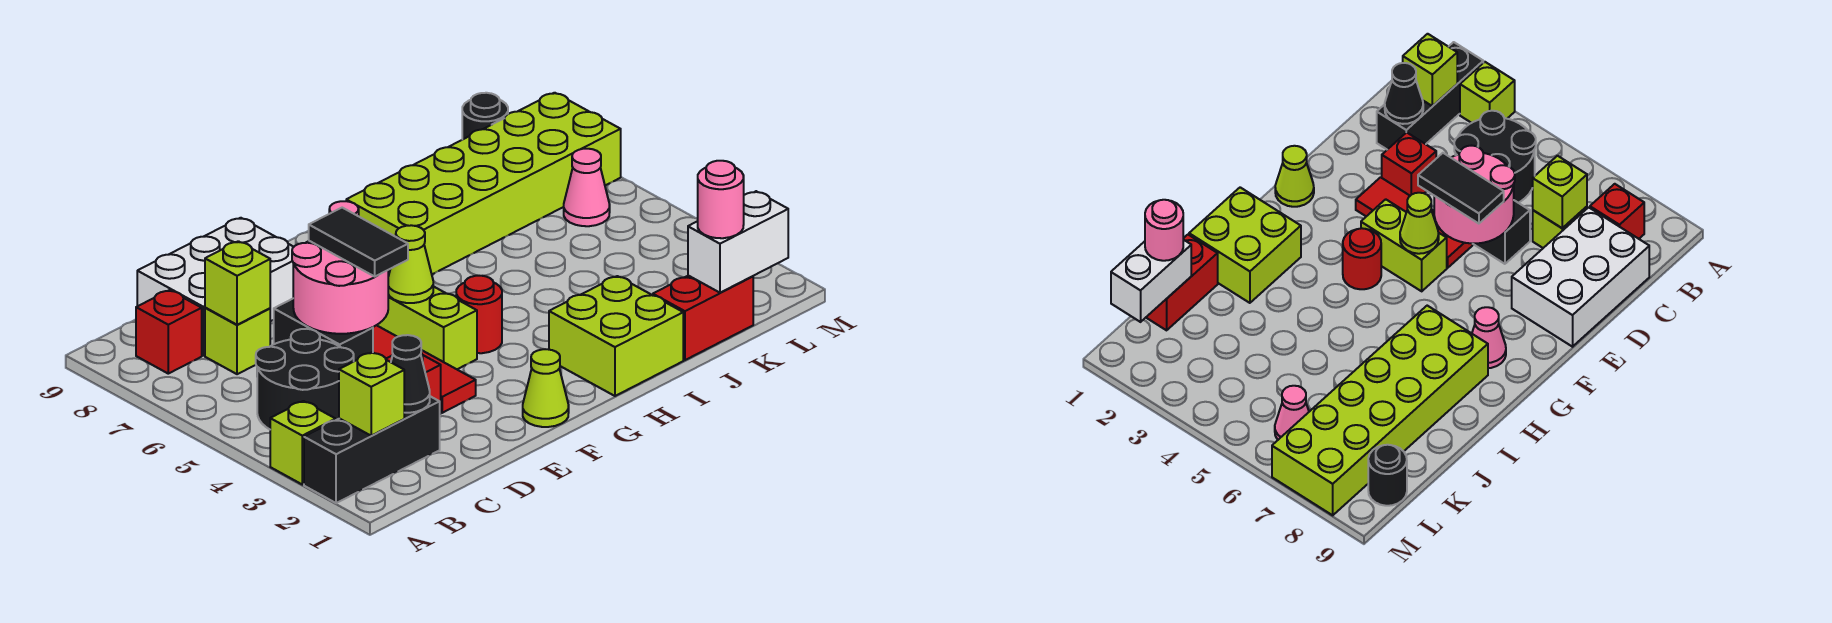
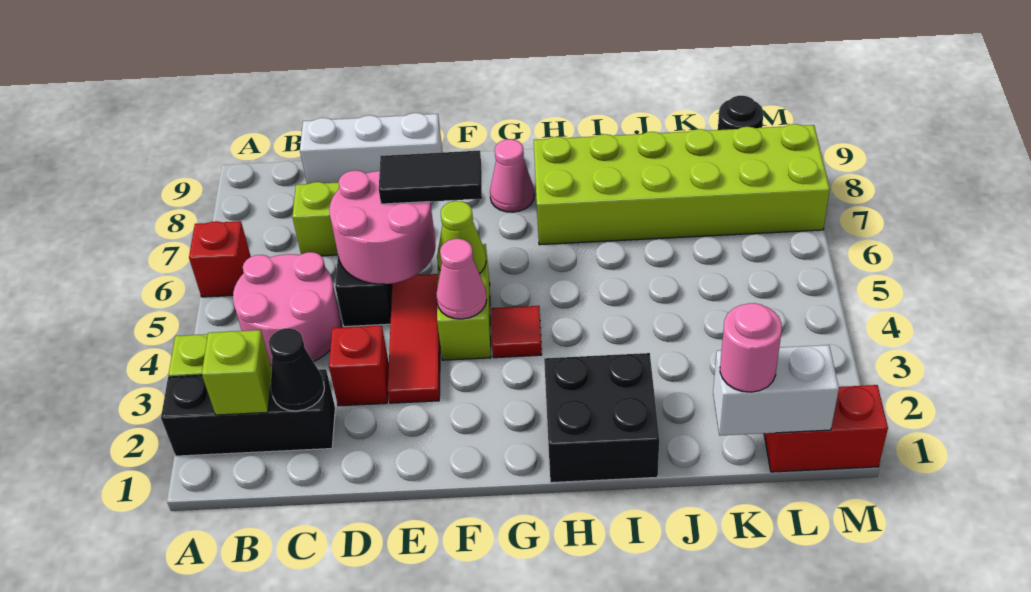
black 2x2 round brick [256,329,354,429] -> pink 2x2 round brick [233,252,341,366]
red 1x1 brick [136,290,202,374] -> red 1x1 brick moved to [189,221,251,297]
lime 1x1 brick [205,241,270,325] -> none
white 2x3 brick [137,218,293,356] -> white 1x3 brick [300,113,443,184]
black 1x2 tile [309,208,408,277] -> black 1x2 tile turned to [379,151,482,204]
lime 1x1 cone [523,349,569,427] -> none
red 1x1 round brick [456,276,502,353] -> red 1x1 tile [491,306,542,358]
lime 2x2 brick [549,276,683,396] -> black 2x2 brick [544,353,659,483]
red 1x2 brick [653,276,753,360] -> red 1x2 brick moved to [764,385,888,472]
pink 1x1 cone [564,149,610,226] -> pink 1x1 cone moved to [436,239,487,319]

